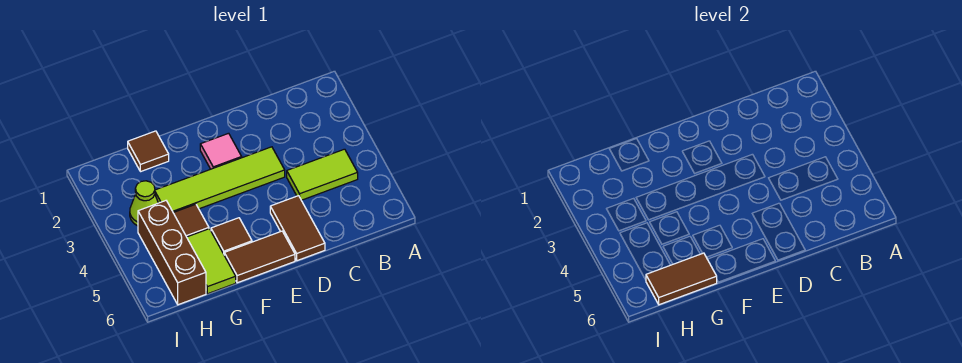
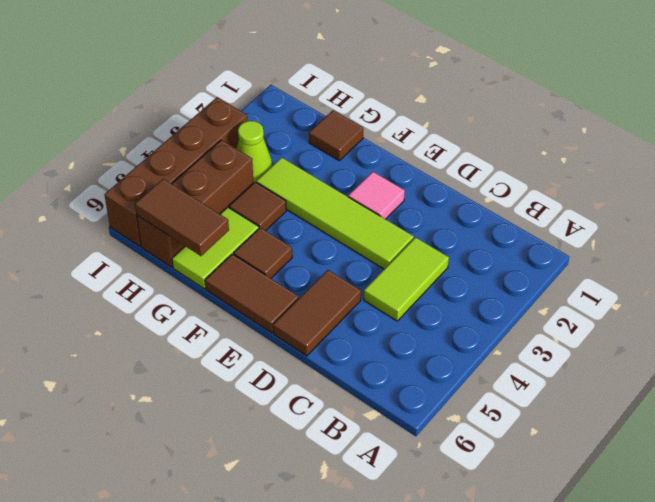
lime 1x2 tile [287,149,358,200] -> lime 1x2 tile turned to [364,237,449,321]
none -> brown 1x4 brick [104,97,247,246]

